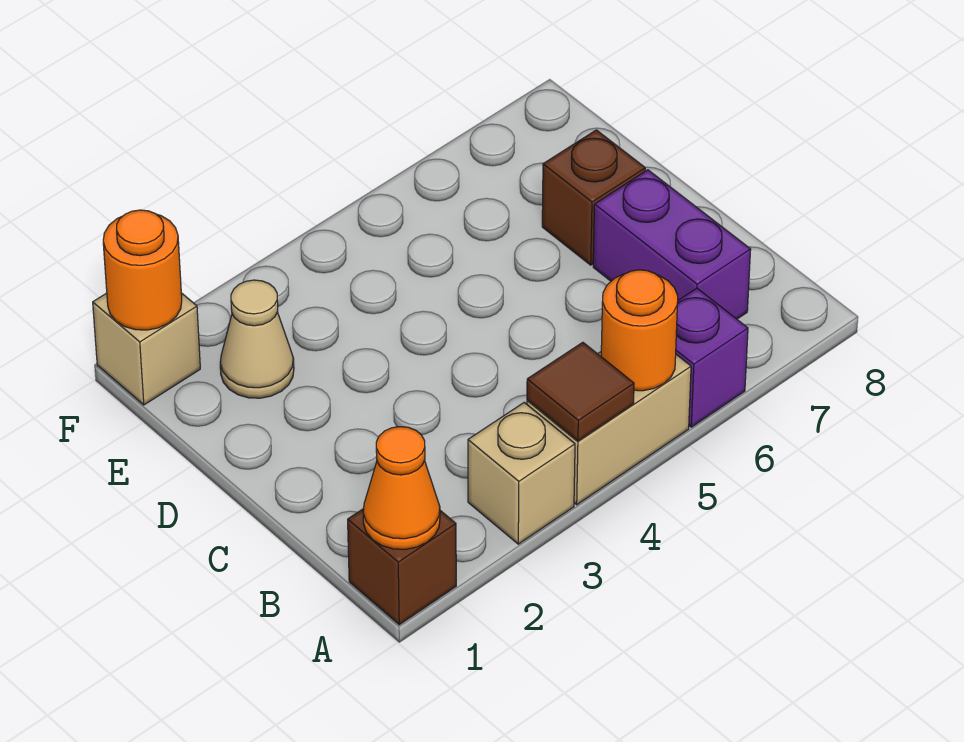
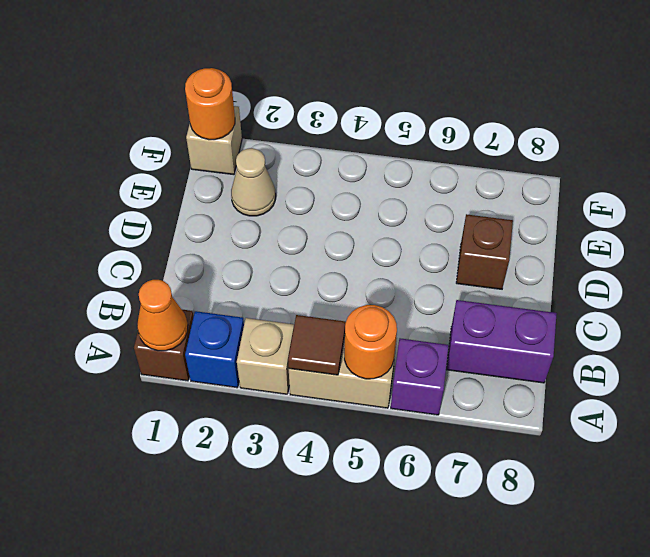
none -> blue 1x1 brick [185,311,244,388]
purple 1x2 brick [593,170,751,319] -> purple 1x2 brick turned to [446,300,557,383]

